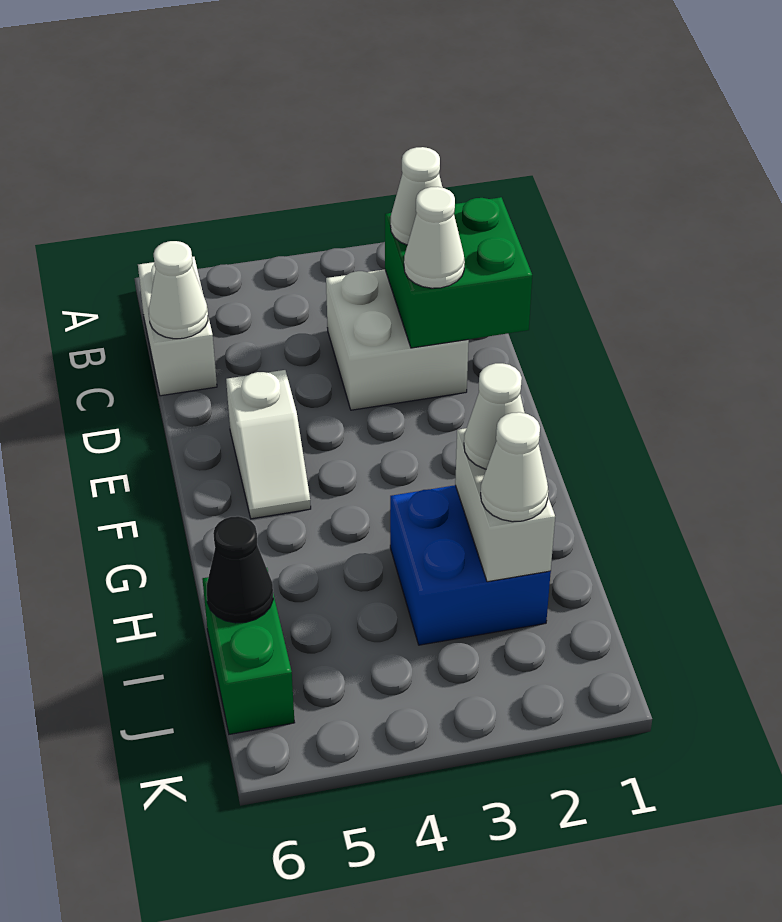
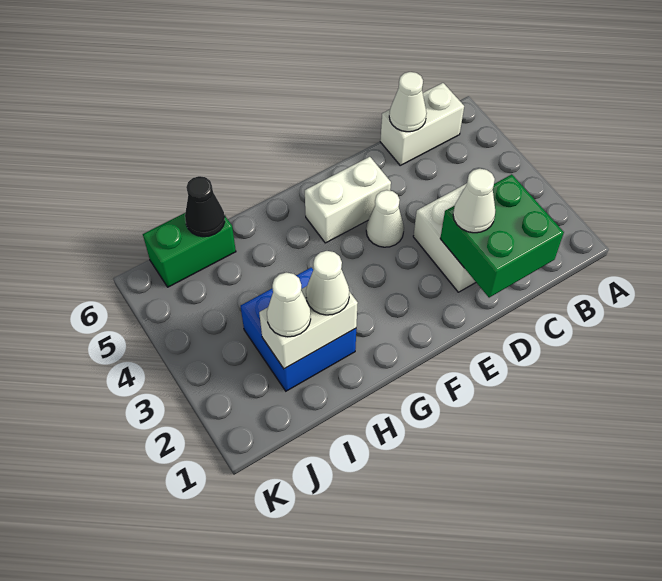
white 1x1 cone [391,147,443,245] -> white 1x1 cone moved to [366,190,404,247]
white 1x2 slope [226,370,311,519] -> white 1x2 brick [305,157,391,243]

